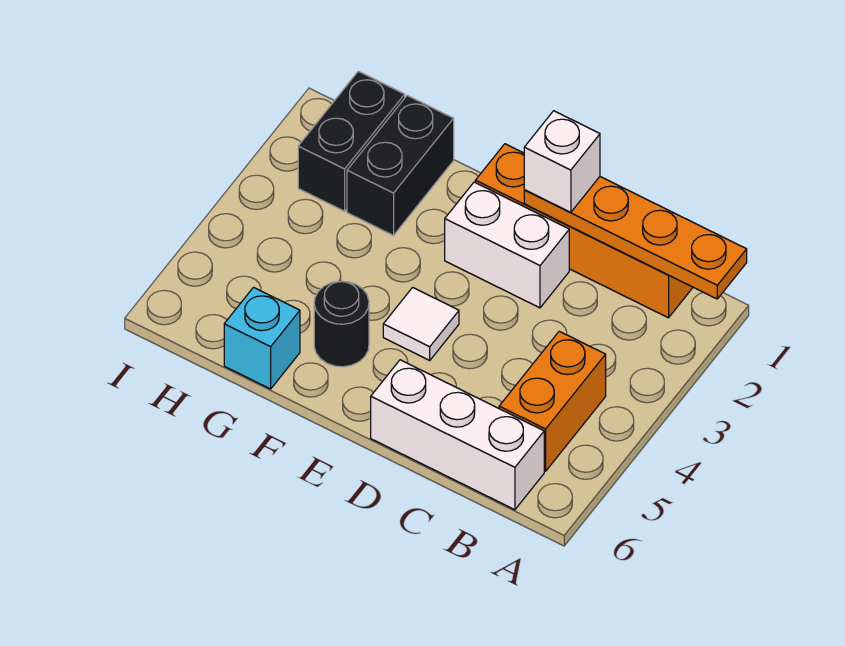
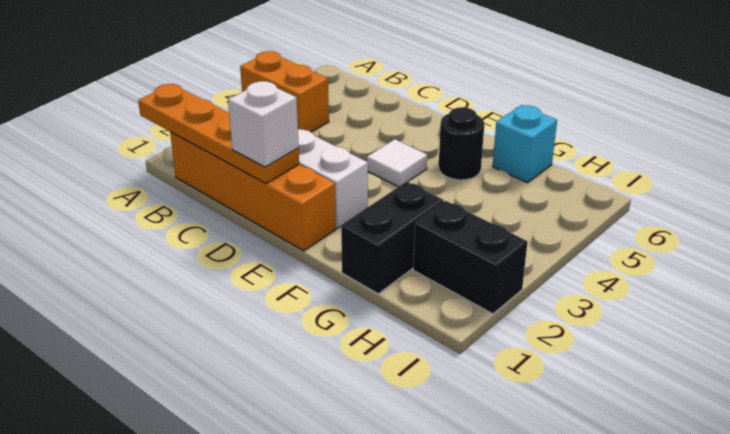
orange 1x2 brick [499,331,606,471] -> orange 1x2 brick turned to [240,51,329,132]
white 1x3 brick [371,360,544,510] -> none
black 1x2 brick [298,71,405,211] -> black 1x2 brick turned to [413,201,527,314]

